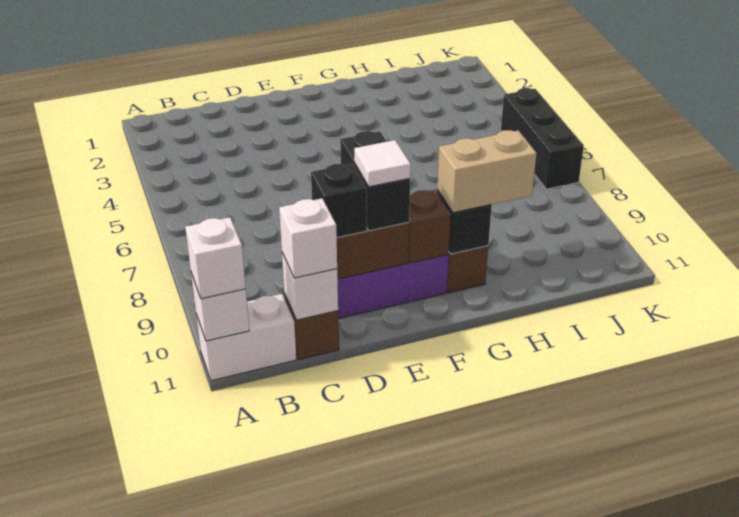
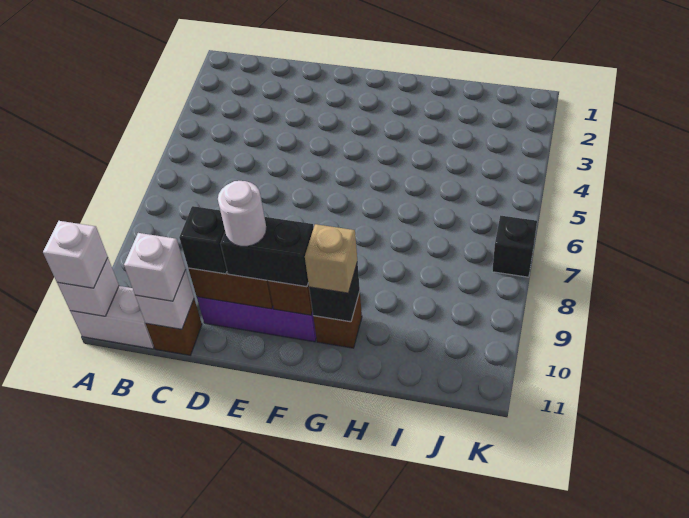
black 1x2 brick [340,131,410,231] -> black 1x2 brick turned to [221,217,313,287]
white 1x1 tile [354,140,411,187] -> white 1x1 round brick [218,181,266,246]
tan 1x2 brick [437,130,537,213] -> tan 1x1 brick [305,224,357,293]
black 1x3 brick [501,88,584,189] -> black 1x1 brick [492,216,537,277]

